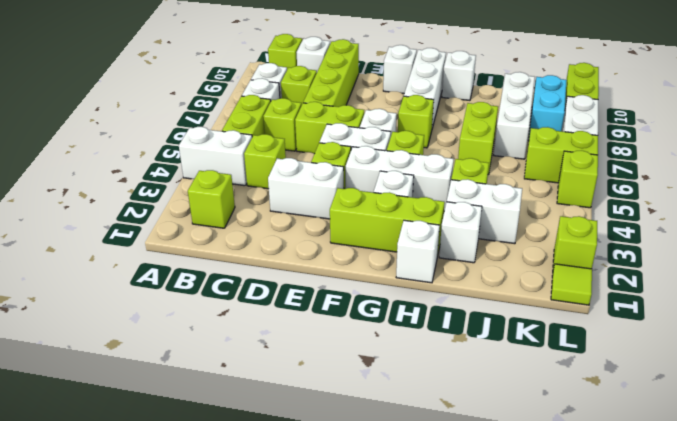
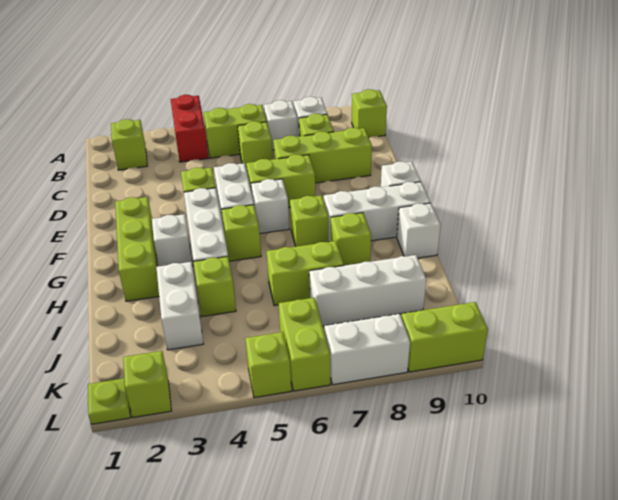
white 1x2 brick [179,127,252,186] -> red 1x2 brick [171,95,208,162]
lime 1x1 brick [244,134,286,189] -> lime 1x1 brick moved to [331,213,371,266]
white 1x1 brick [297,37,330,72] -> none
white 1x2 brick [268,158,344,219] -> none
lime 1x2 brick [295,102,364,154] -> lime 1x2 brick turned to [246,155,315,208]
lime 1x4 brick [303,39,359,107] -> lime 1x3 brick [273,128,372,183]
white 1x1 brick [396,220,440,283] -> none
white 1x1 brick [439,202,482,263] -> none
cyan 1x2 brick [528,75,567,141] -> none
lime 1x1 tile [551,264,592,305] -> lime 1x1 plate [88,378,131,424]

